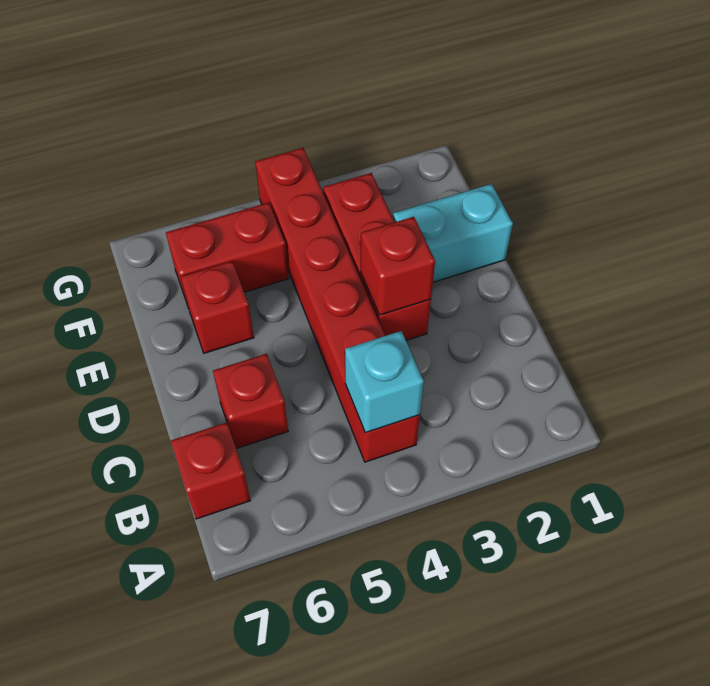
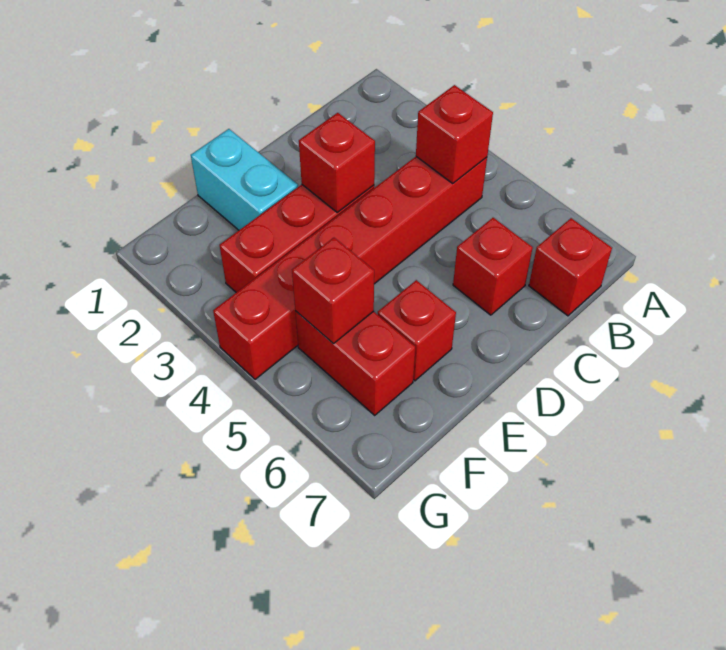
cyan 1x1 brick [345,331,424,433] -> red 1x1 brick [416,85,493,183]
none -> red 1x1 brick [292,238,374,344]

